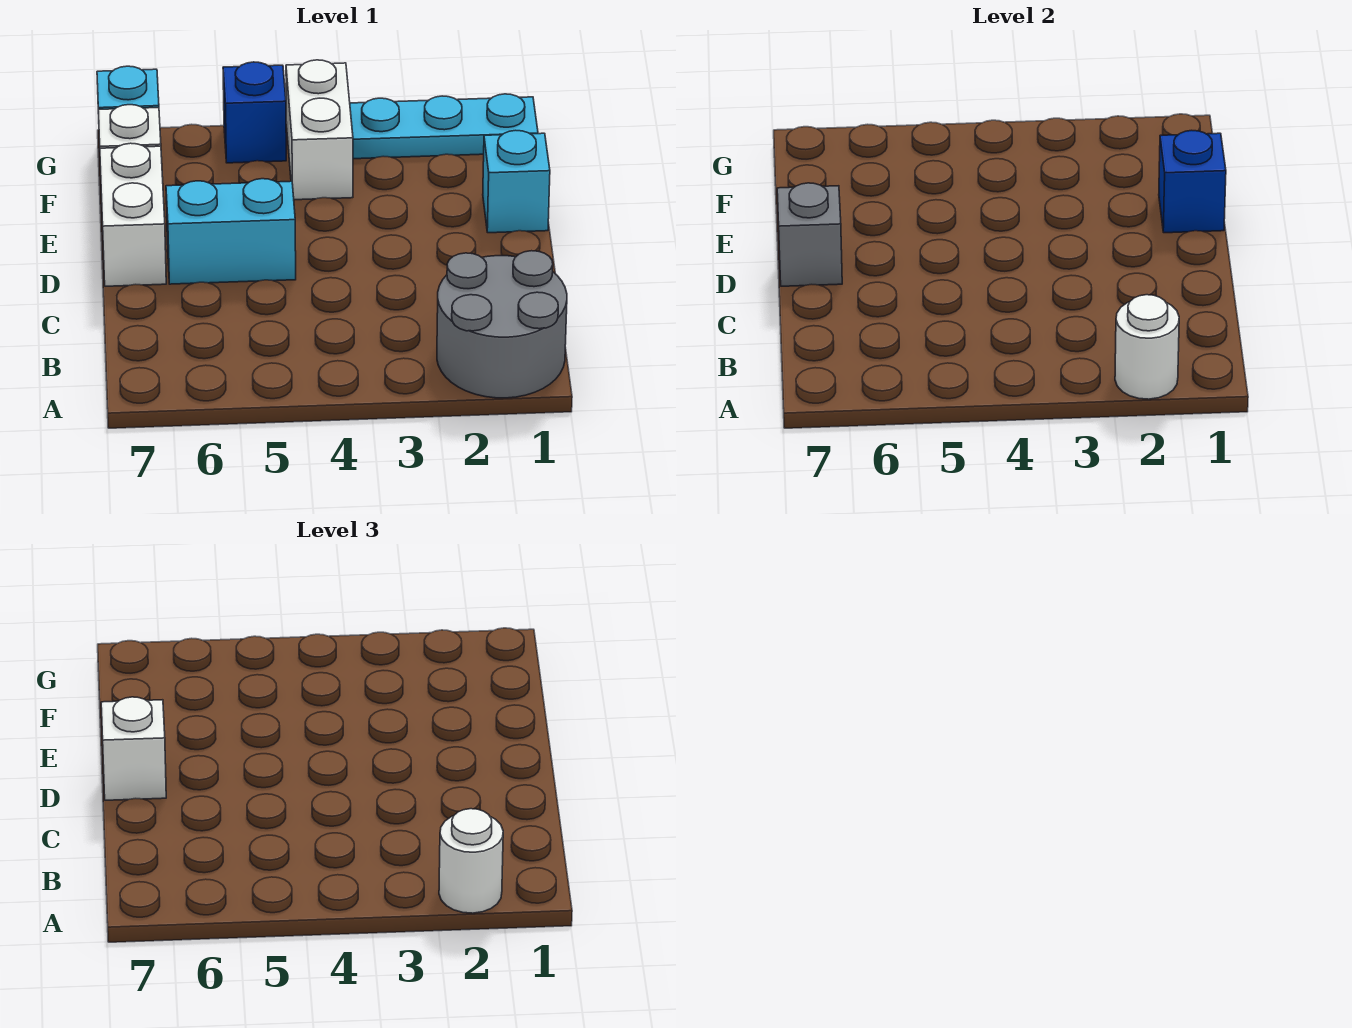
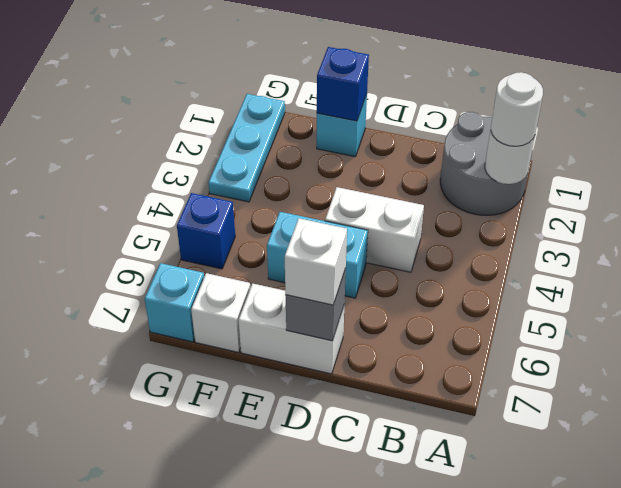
cyan 1x2 brick [166,179,296,284] -> cyan 1x2 brick turned to [267,212,368,298]
white 1x2 brick [286,60,353,200] -> white 1x2 brick moved to [325,187,424,272]

